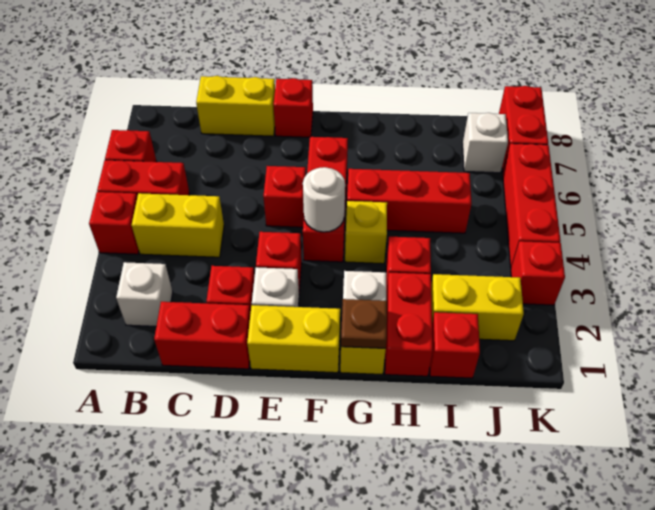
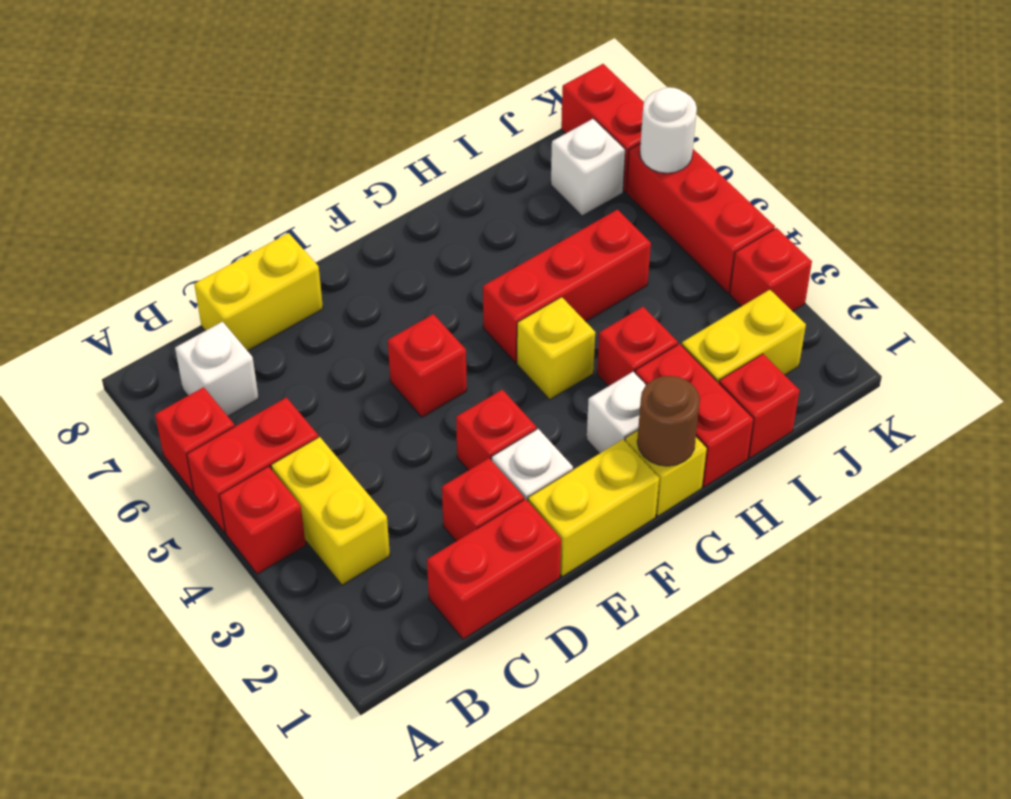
white 1x1 brick [116,262,173,326] -> white 1x1 brick moved to [175,322,259,416]
yellow 1x2 brick [132,193,224,257] -> yellow 1x2 brick turned to [271,437,390,585]
red 1x1 brick [273,78,313,137] -> none
red 1x3 brick [303,137,348,262] -> none
white 1x1 round brick [303,167,345,232] -> white 1x1 round brick moved to [640,87,697,173]
brown 1x1 plate [341,299,387,348] -> brown 1x1 round brick [637,376,700,466]

